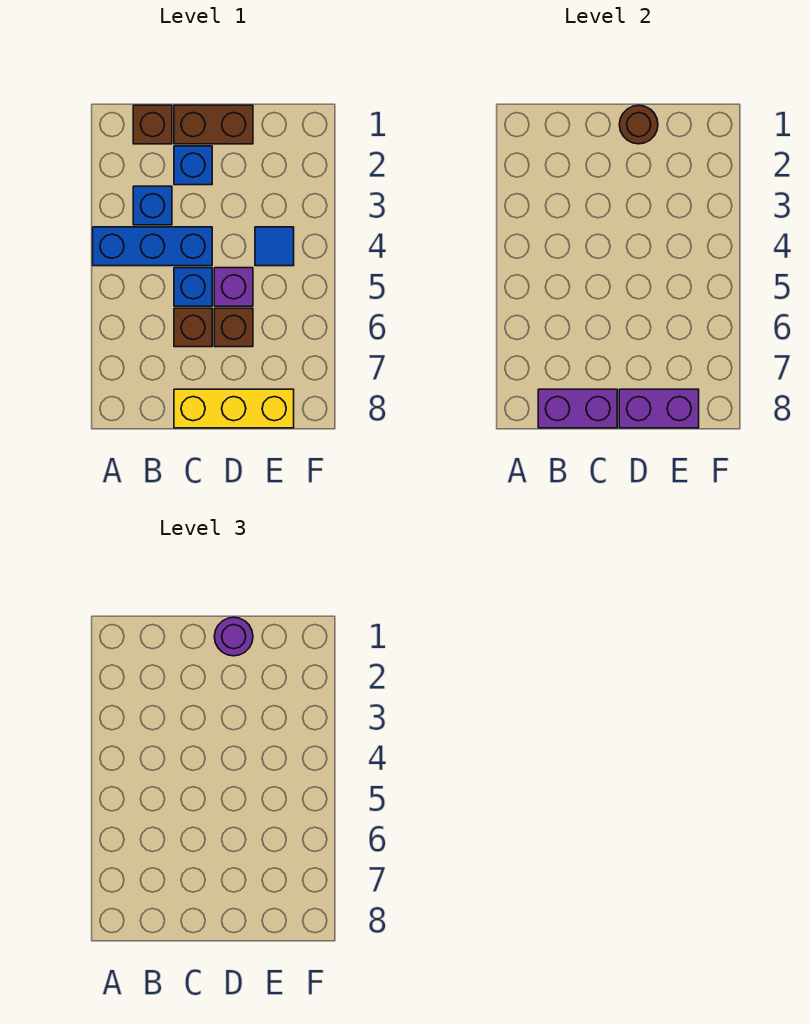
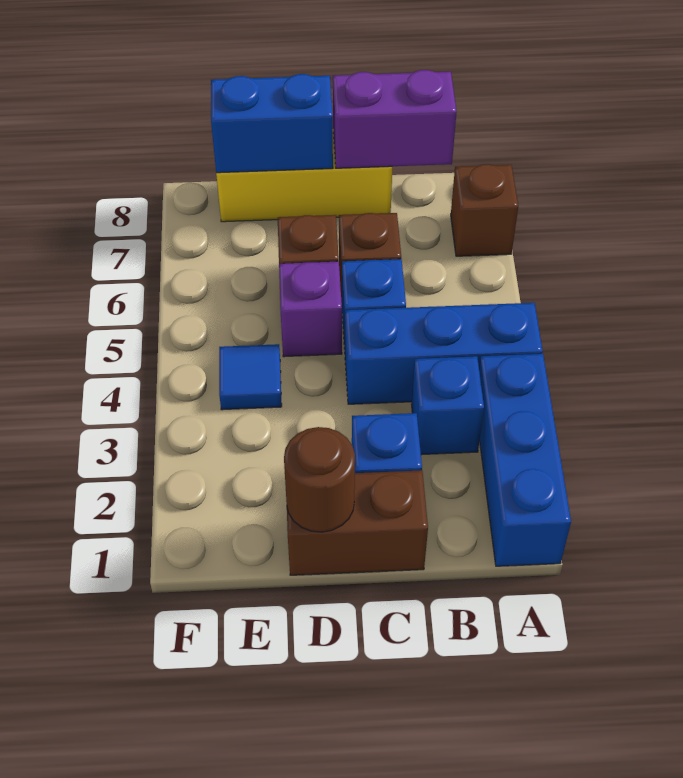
none -> blue 1x3 brick [479,354,571,566]
brown 1x1 brick [133,105,172,144] -> brown 1x1 brick moved to [451,164,518,256]
purple 1x1 round brick [214,617,253,656] -> none
purple 1x2 brick [619,389,699,428] -> blue 1x2 brick [211,74,333,173]

